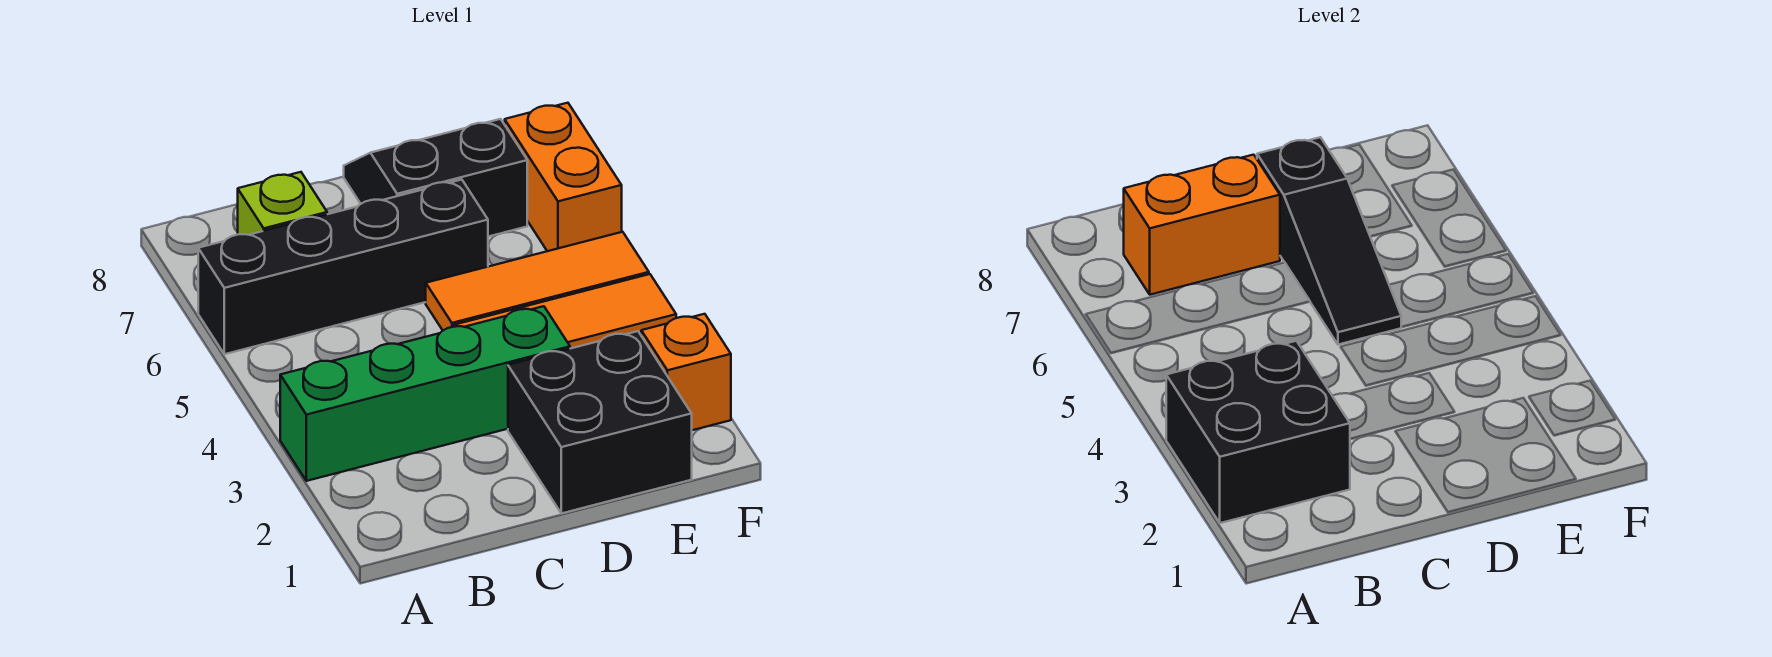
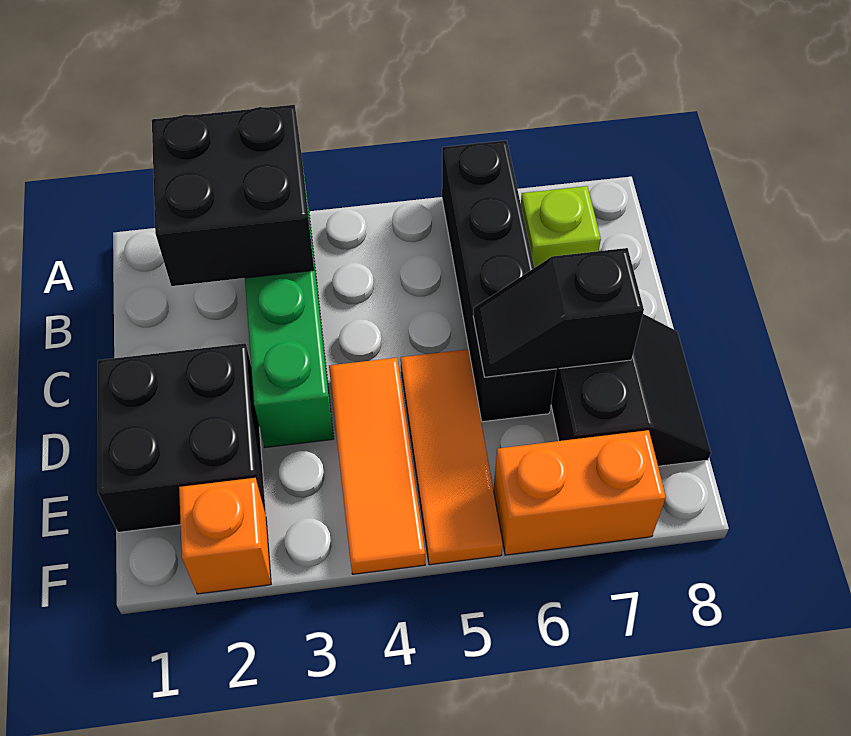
orange 1x2 brick [1124,155,1280,295] -> none
black 1x3 slope [1257,137,1401,345] -> black 1x2 slope [473,248,644,377]

